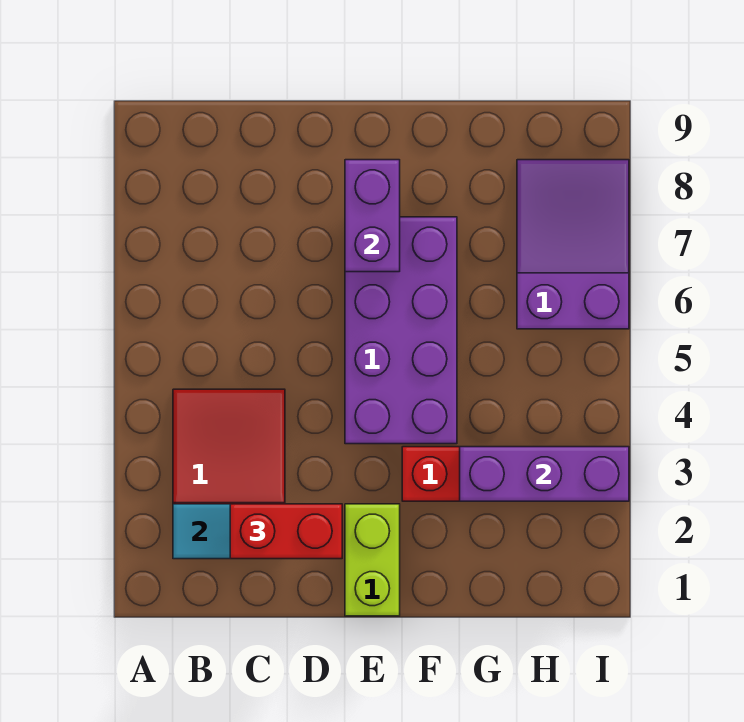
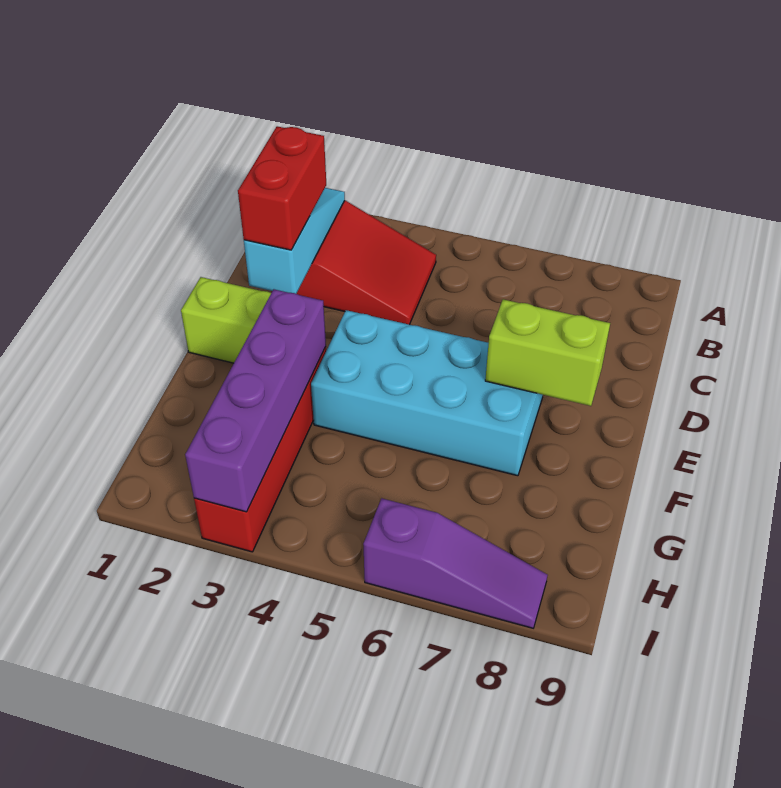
purple 2x4 brick [345,217,457,444] -> cyan 2x4 brick [311,310,543,476]
purple 1x2 brick [345,160,400,272] -> lime 1x2 brick [485,299,610,406]
purple 1x3 brick [460,447,629,501] -> purple 1x4 brick [185,289,326,512]
purple 2x3 slope [517,160,629,329] -> purple 1x3 slope [363,498,547,628]

